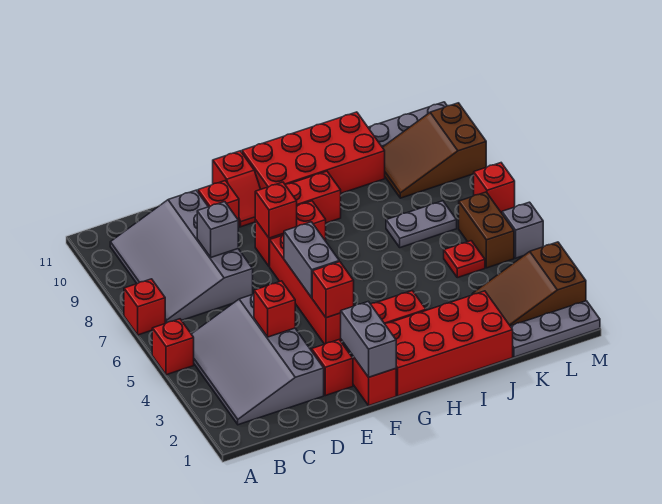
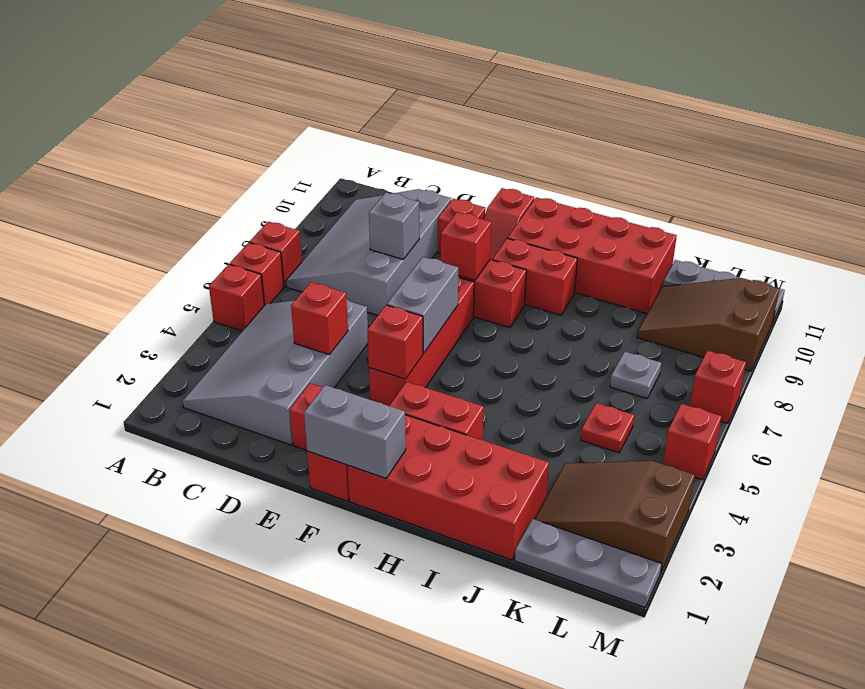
none -> red 1x1 brick [230,243,284,305]
grey 1x2 brick [341,301,396,377] -> grey 1x2 brick turned to [304,385,406,478]
grey 1x2 plate [386,201,457,248] -> grey 1x1 plate [610,352,661,398]
brown 1x2 brick [459,192,514,268] -> none
grey 1x1 brick [502,202,543,258] -> red 1x1 brick [663,404,722,480]

